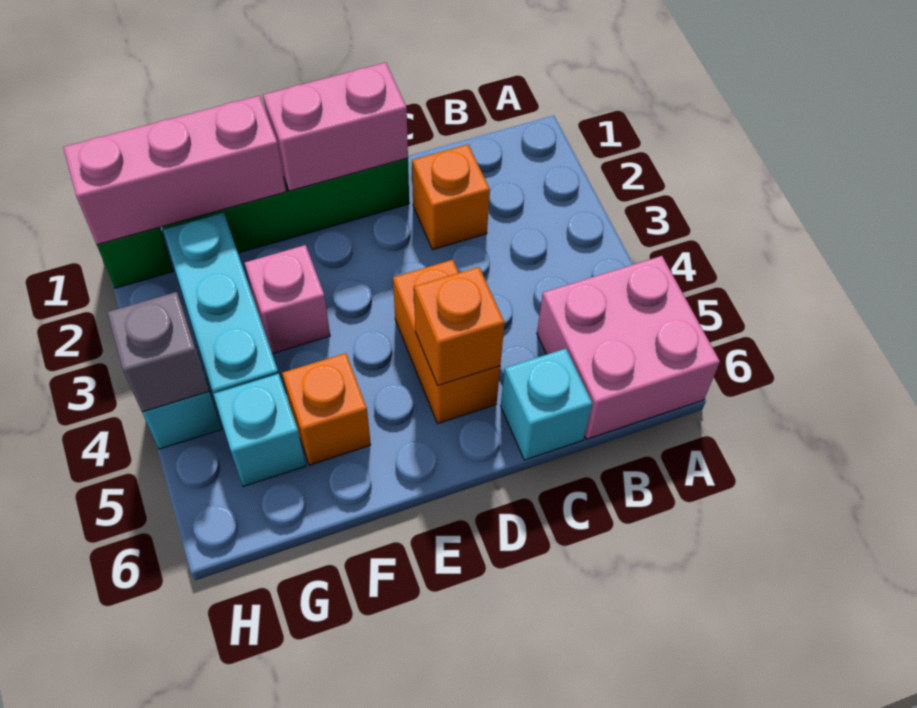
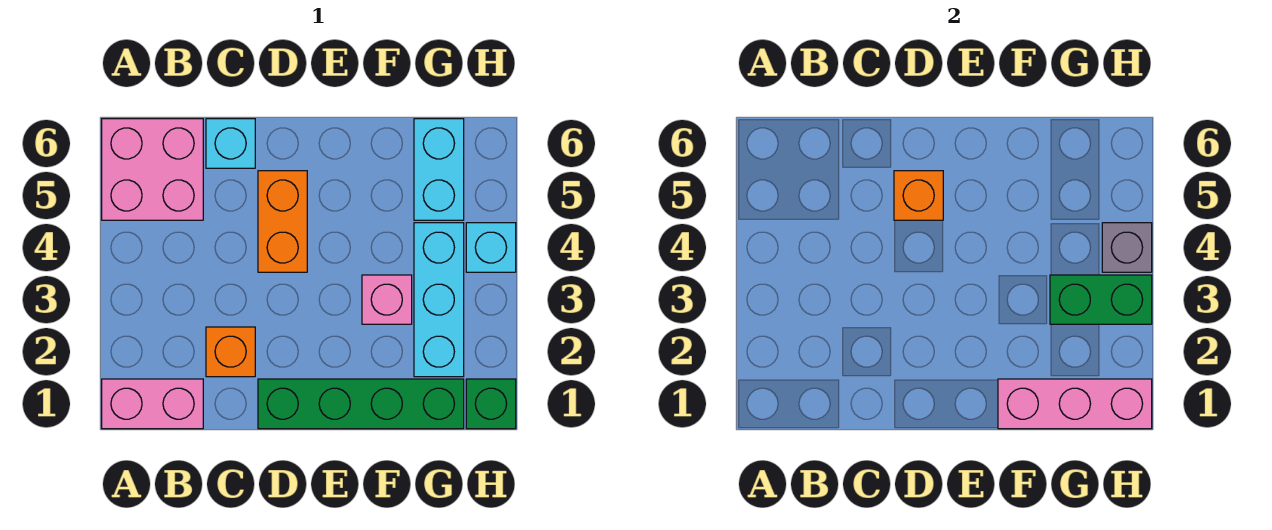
pink 1x2 brick [263,63,408,191] -> pink 1x2 brick moved to [102,379,203,429]
orange 1x1 brick [282,353,371,465] -> none
none -> green 1x2 brick [1050,275,1152,324]
cyan 1x1 brick [214,374,306,487] -> cyan 1x2 brick [414,119,464,220]

